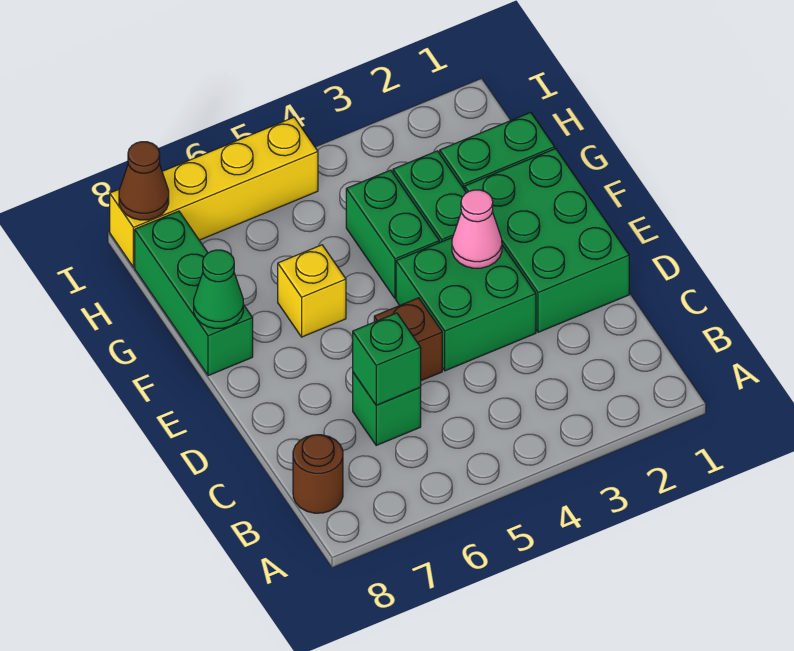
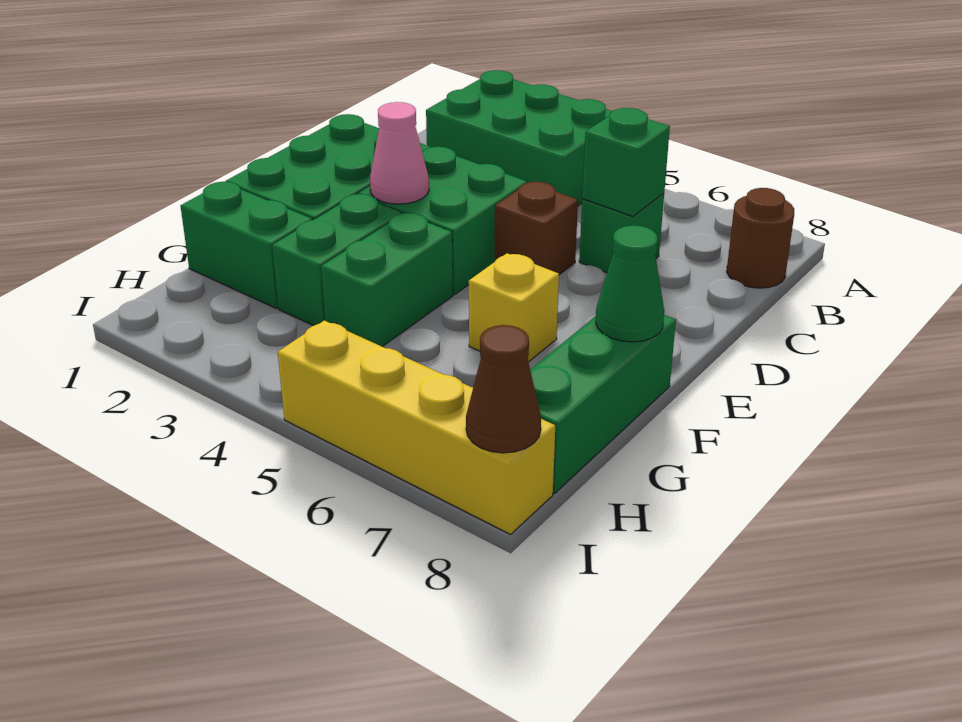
none -> green 2x3 brick [426,70,612,206]

